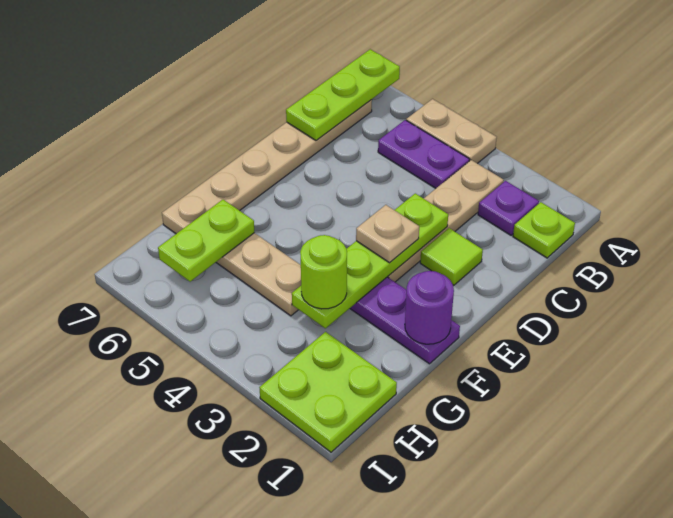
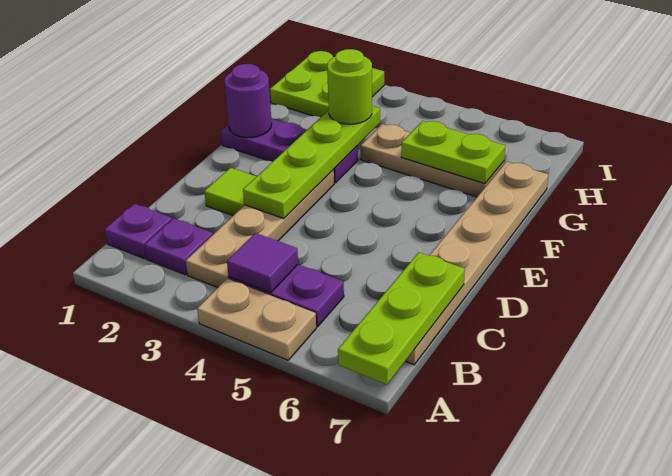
lime 1x1 plate [513,202,575,258] -> purple 1x1 plate [105,204,172,259]
none -> purple 1x1 tile [227,233,298,293]
tan 1x1 plate [356,205,419,263] -> none
lime 1x2 plate [158,200,254,282] -> lime 1x2 plate turned to [401,121,505,184]

